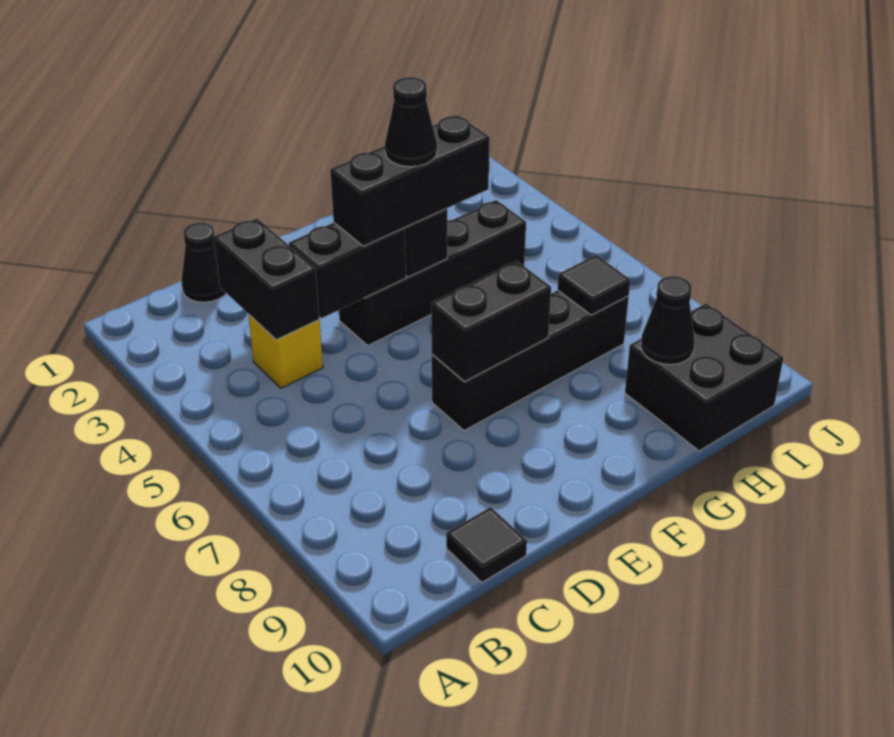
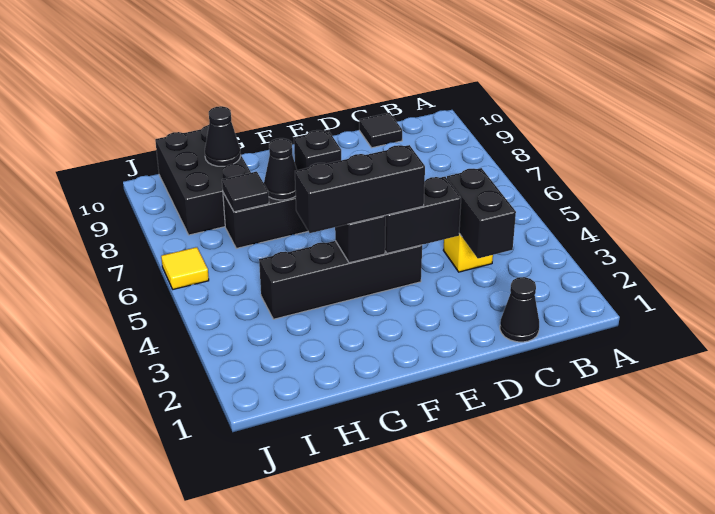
black 1x2 brick [431,261,551,382] -> black 1x1 brick [294,130,341,170]
black 1x1 cone [385,77,437,167] -> black 1x1 cone moved to [264,138,297,200]
black 2x2 brick [625,303,784,451] -> black 2x3 brick [155,125,251,235]
none -> yellow 1x1 tile [161,247,209,289]

